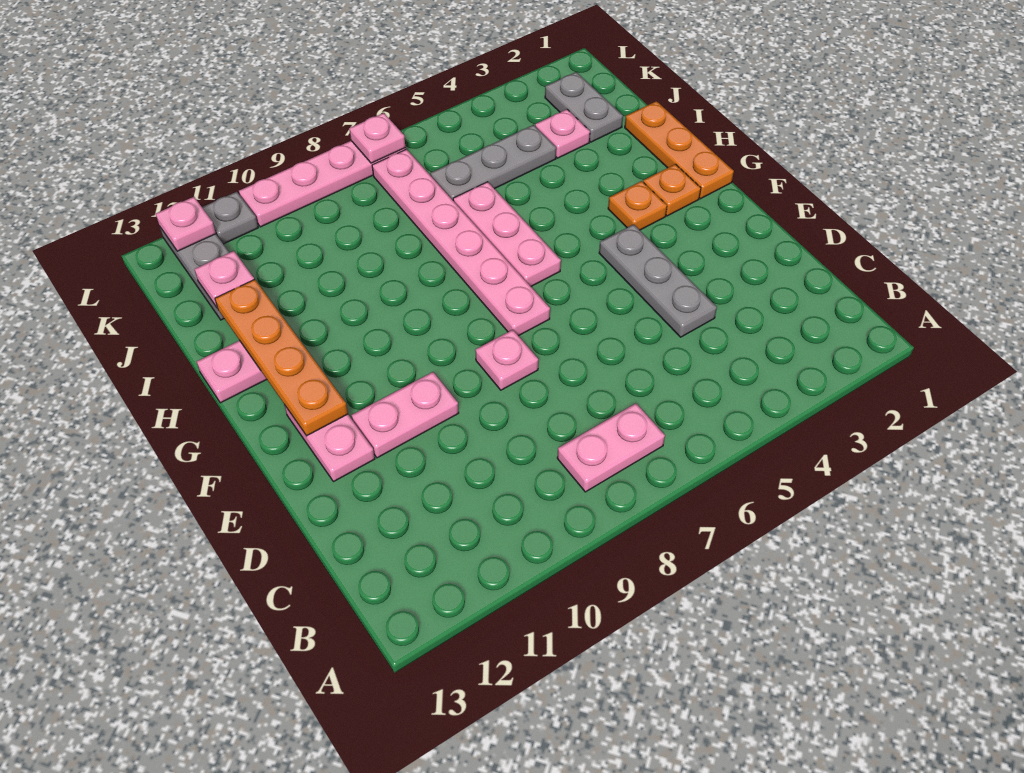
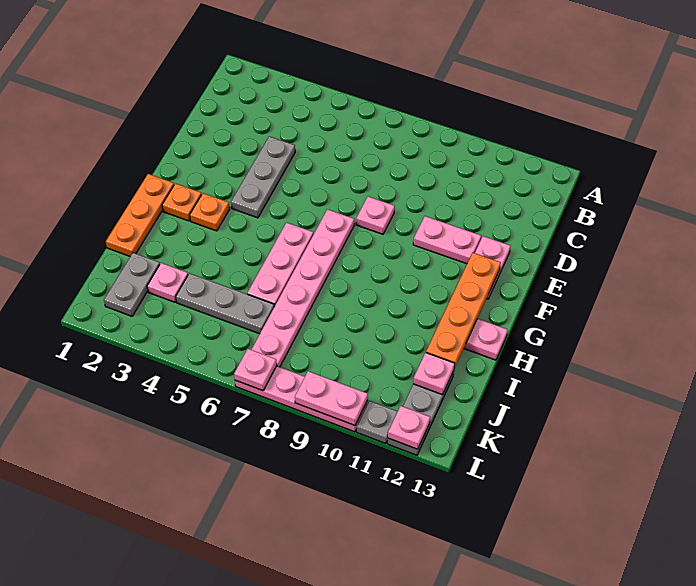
pink 1x2 plate [557,403,665,492] -> pink 1x2 plate moved to [295,371,368,425]

